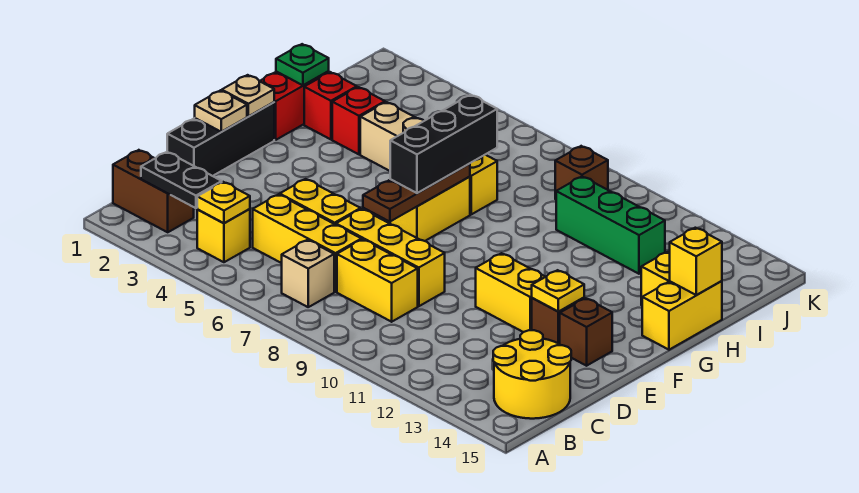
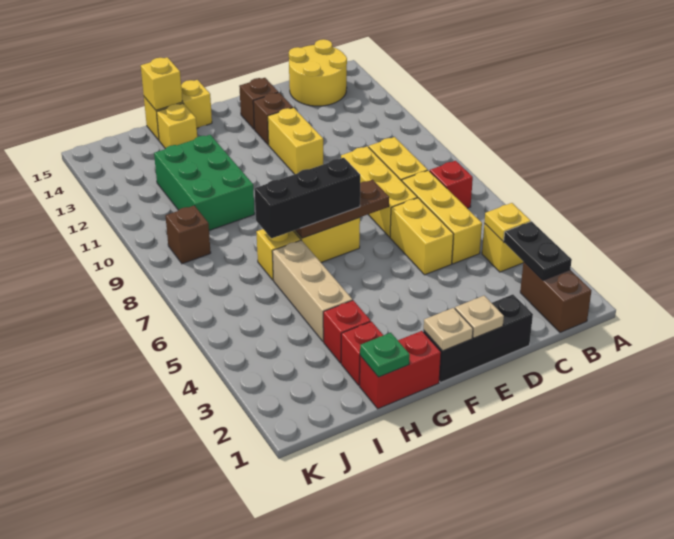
tan 1x1 brick [282,240,334,307] -> red 1x1 brick [430,161,473,208]
yellow 1x1 plate [532,270,584,312] -> none
green 1x3 brick [556,177,665,274] -> green 2x3 brick [154,135,255,230]

